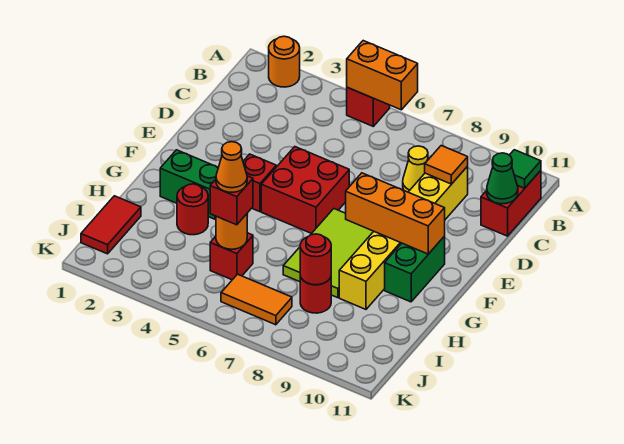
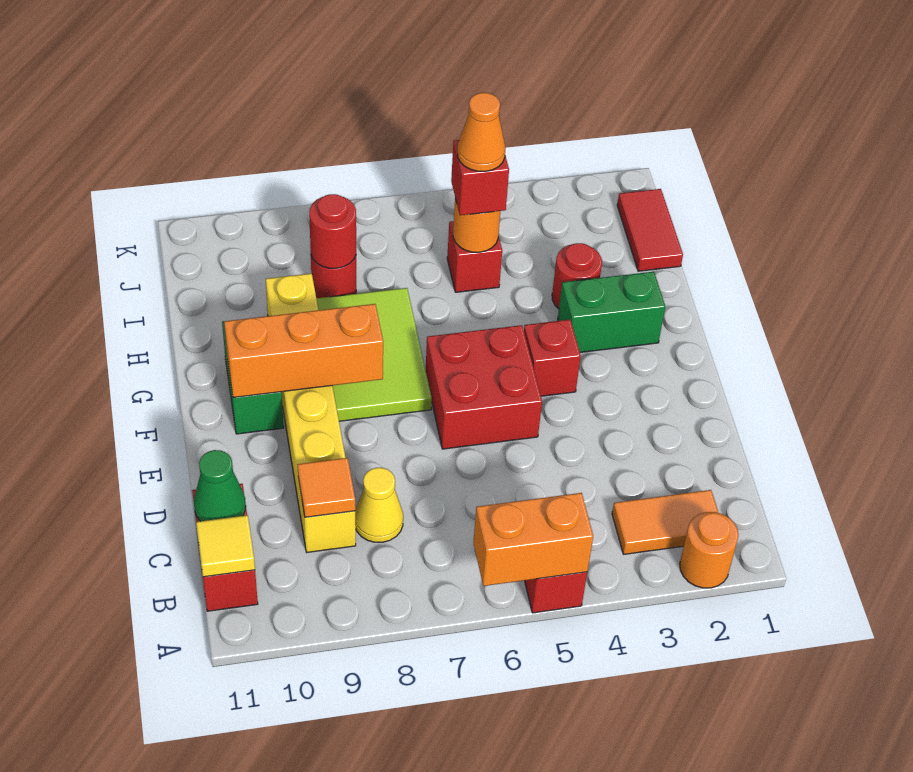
green 1x1 tile [510,150,541,188] -> yellow 1x1 tile [196,515,255,577]
orange 1x2 tile [221,274,292,325] -> orange 1x2 tile moved to [612,490,719,554]

